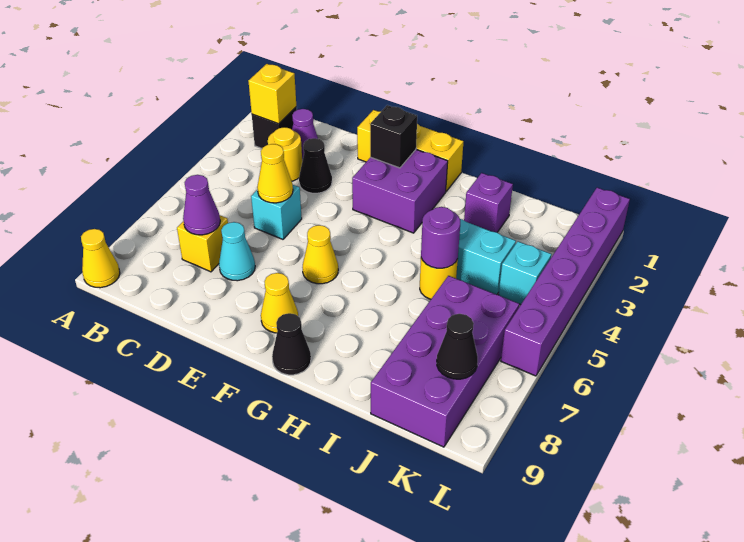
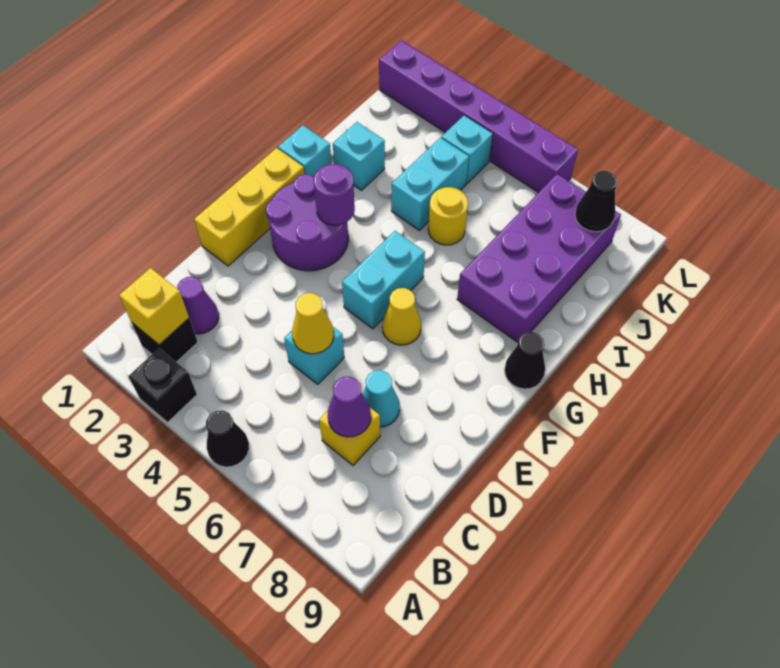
yellow 1x1 cone [81,229,120,288] -> none
yellow 1x1 round brick [268,127,302,181] -> none
black 1x1 cone [299,138,332,193] -> black 1x1 cone moved to [206,410,249,467]
purple 2x2 brick [352,150,448,233] -> purple 2x2 round brick [266,174,348,271]
black 1x1 brick [370,105,417,168] -> black 1x1 brick moved to [129,348,197,423]
none -> cyan 1x2 brick [342,231,425,329]
yellow 1x1 cone [261,273,298,333] -> none
none -> cyan 1x1 brick [278,125,332,176]
purple 1x1 brick [464,173,513,232] -> cyan 1x1 brick [333,122,385,190]
purple 1x1 round brick [421,207,460,268] -> purple 1x1 round brick moved to [313,164,355,225]
purple 2x4 brick [371,276,519,447] -> purple 2x4 brick turned to [457,174,621,342]

